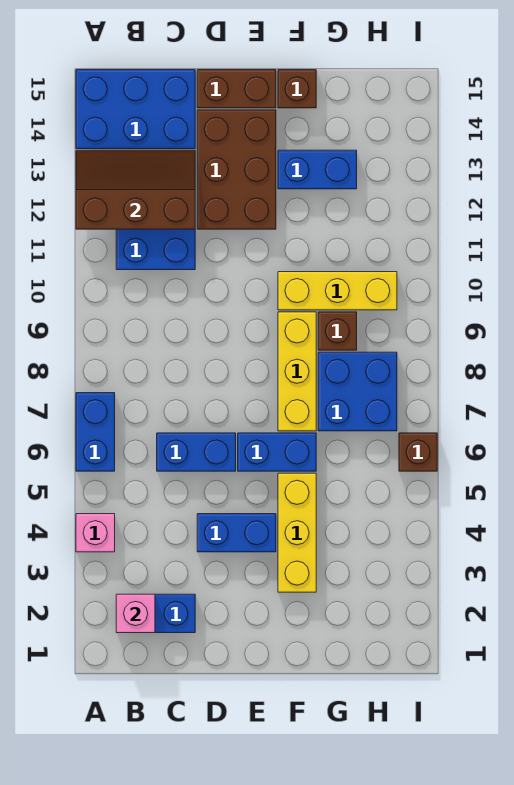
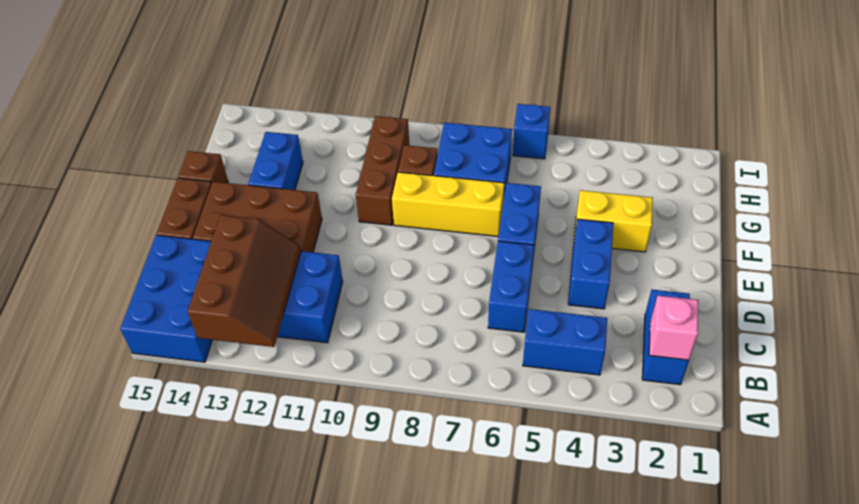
pink 1x1 brick [76,514,115,552] -> none
blue 1x2 brick [76,393,115,471] -> blue 1x2 brick moved to [523,309,607,375]
brown 2x3 slope [76,150,195,229] -> brown 2x3 slope turned to [188,215,301,347]
yellow 1x3 brick [278,473,316,592] -> yellow 1x2 brick [574,190,653,252]
yellow 1x3 brick [278,272,397,310] -> brown 1x3 brick [356,116,409,225]
brown 1x1 brick [399,433,437,471] -> blue 1x1 brick [513,104,550,159]

